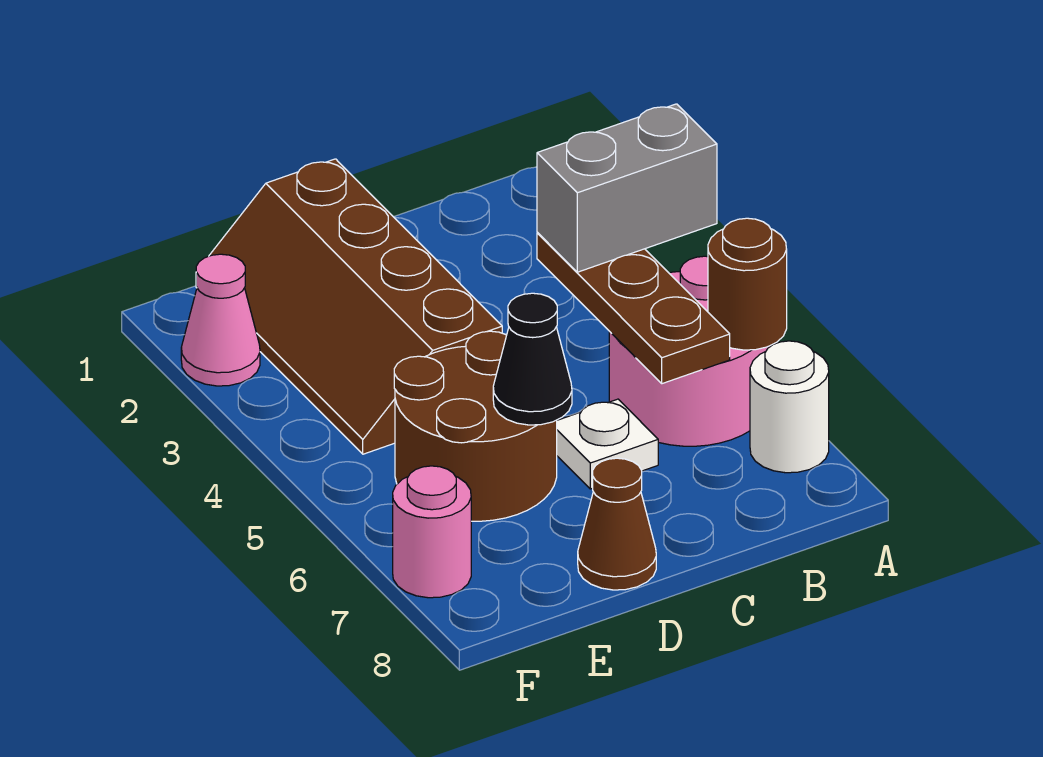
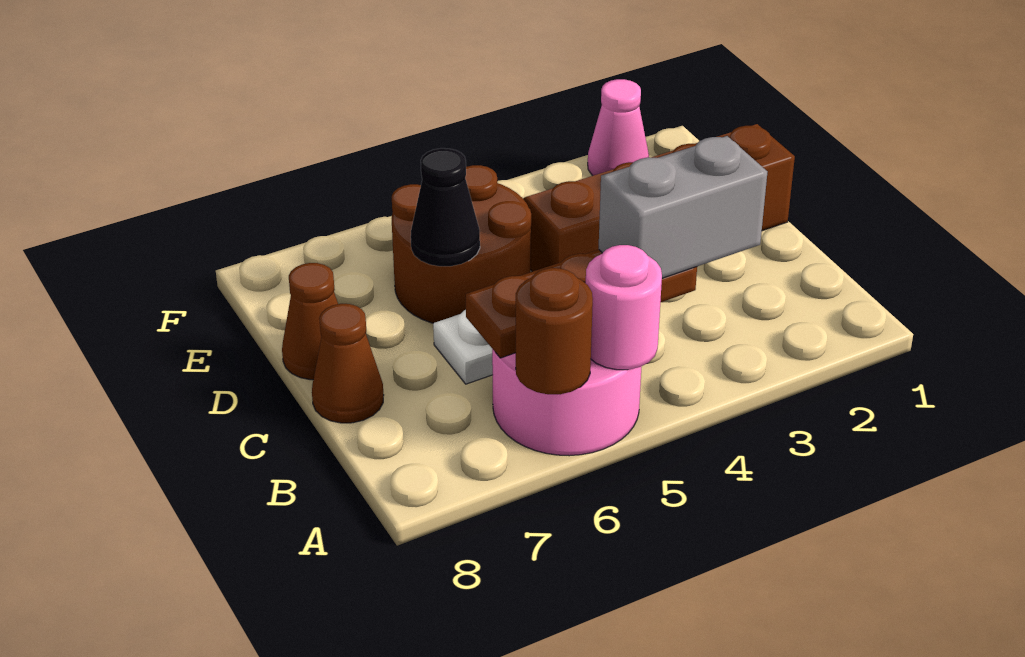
grey 1x2 brick [537,104,717,272] -> grey 1x2 brick turned to [599,136,767,278]
white 1x1 round brick [750,341,829,473] -> none
none -> brown 1x1 cone [312,304,384,423]
pink 1x1 round brick [393,466,471,598] -> pink 1x1 round brick moved to [586,245,662,370]

